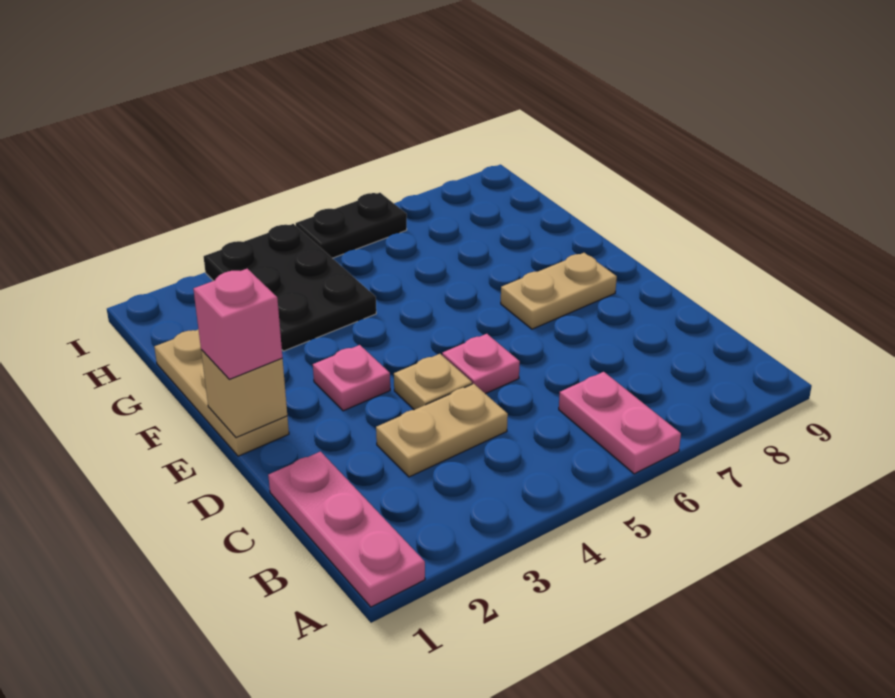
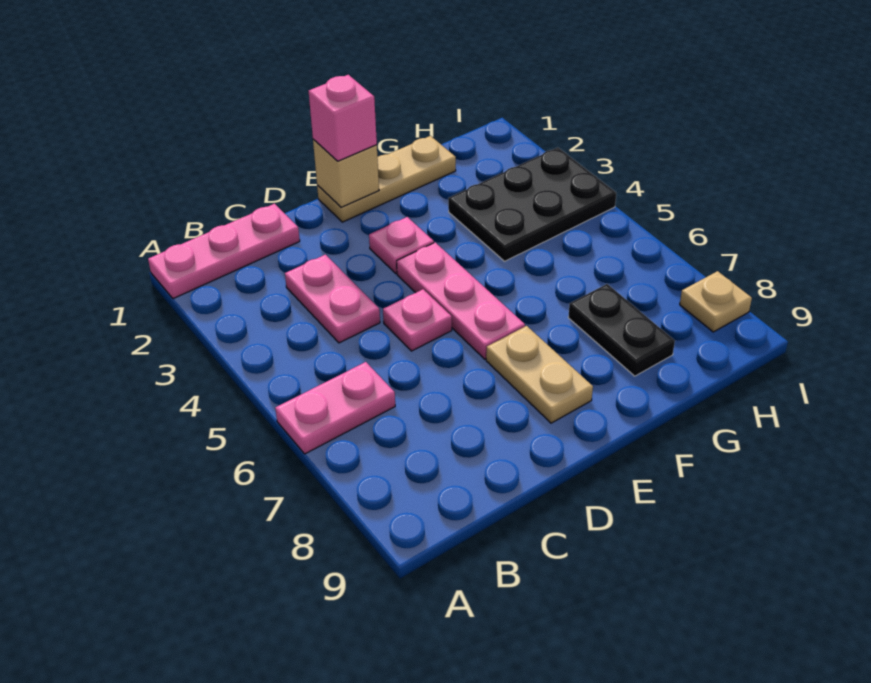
tan 1x2 plate [376,384,508,477] -> pink 1x2 plate [285,255,380,343]
tan 1x1 plate [394,354,472,410] -> tan 1x1 plate moved to [680,271,752,332]
none -> pink 1x3 plate [397,242,525,359]
black 1x2 plate [296,193,407,258] -> black 1x2 plate moved to [568,284,675,376]

